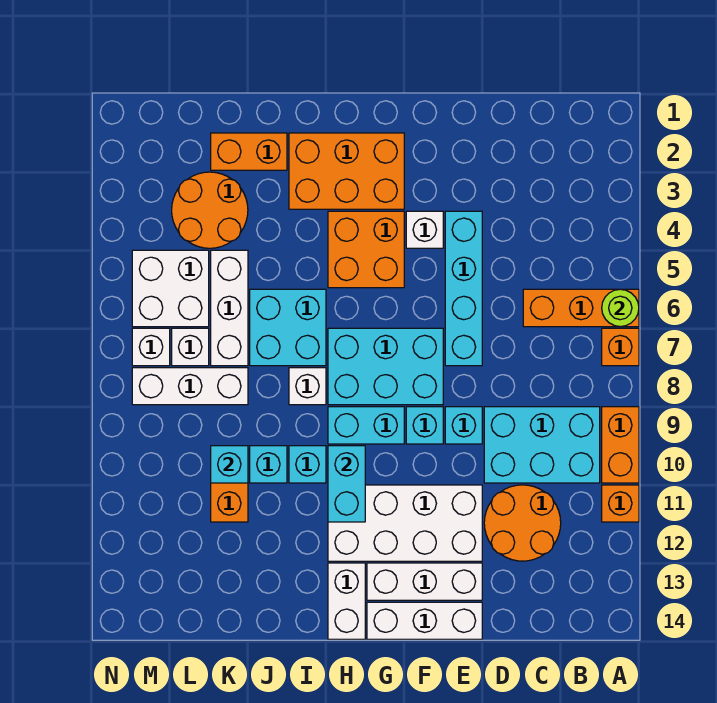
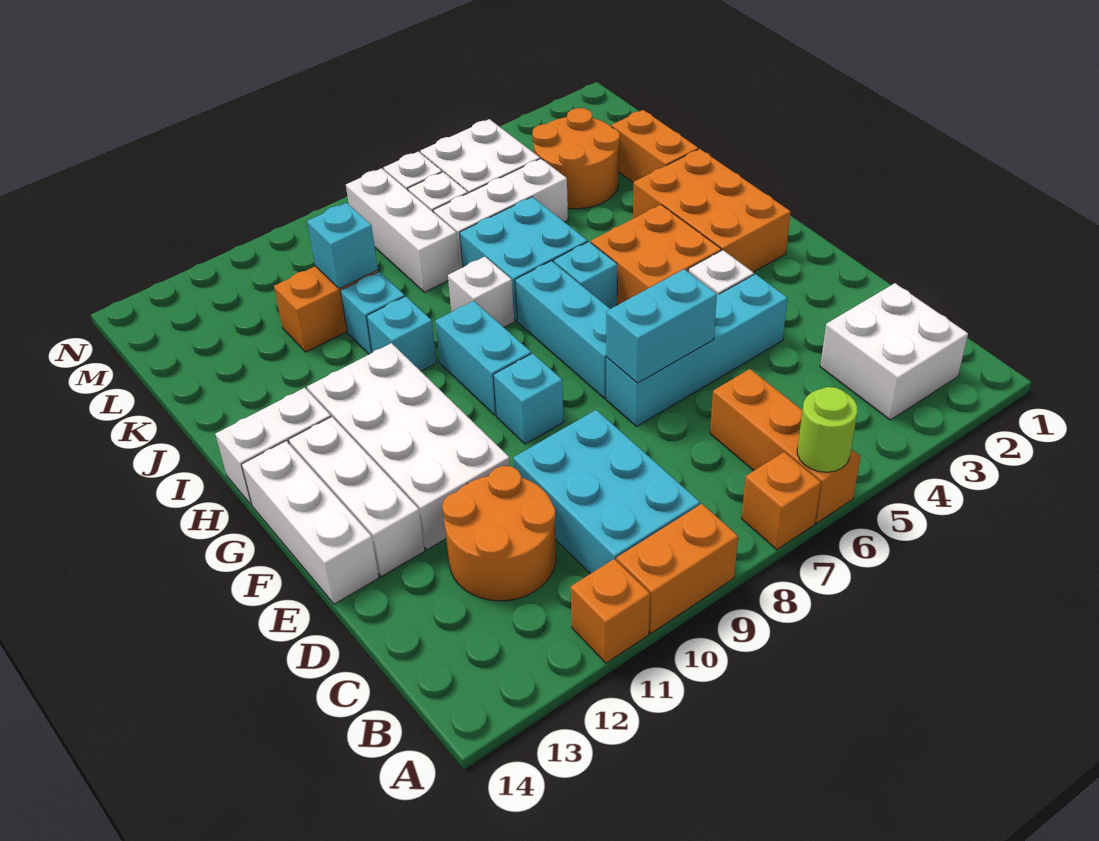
none -> white 2x2 brick [820,283,968,420]
cyan 1x1 brick [445,407,482,444] -> cyan 1x1 brick moved to [553,242,617,309]
cyan 2x3 brick [328,328,443,405] -> cyan 1x3 brick [515,261,610,398]
cyan 1x2 brick [328,446,365,522] -> cyan 1x2 brick moved to [606,269,717,383]

